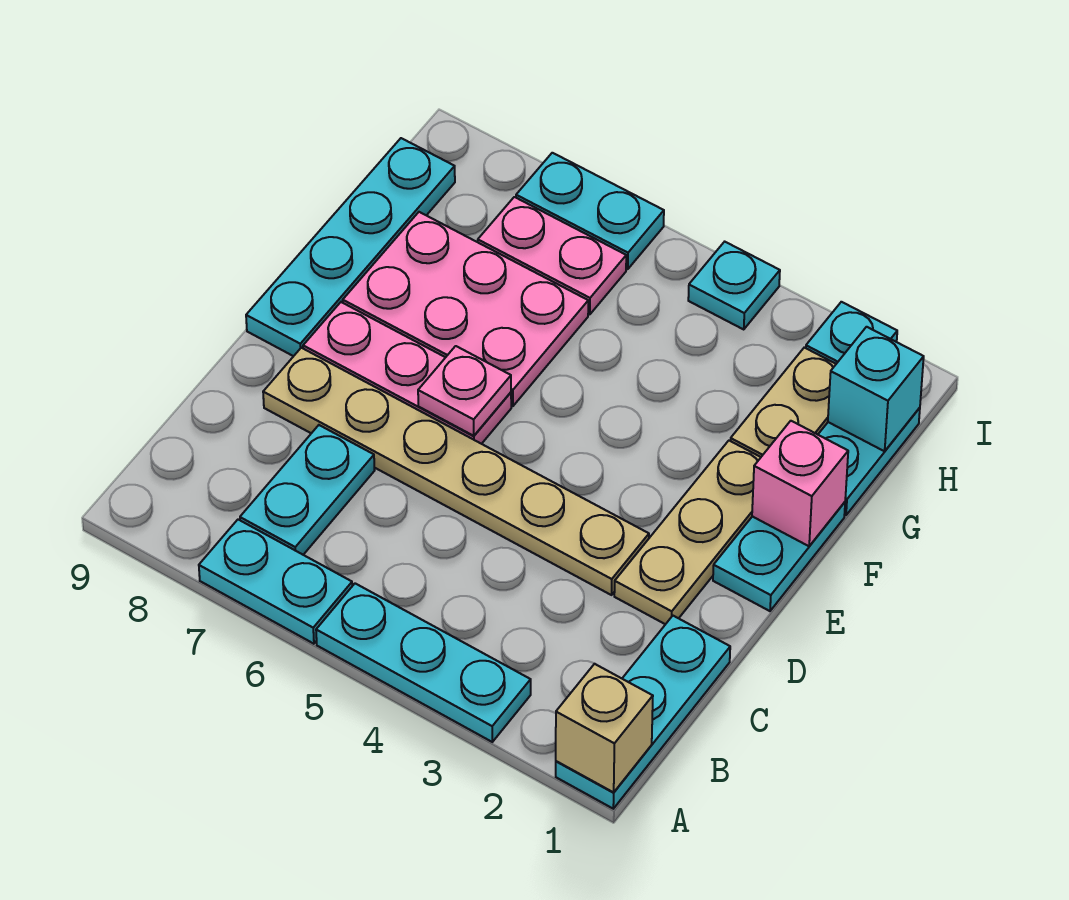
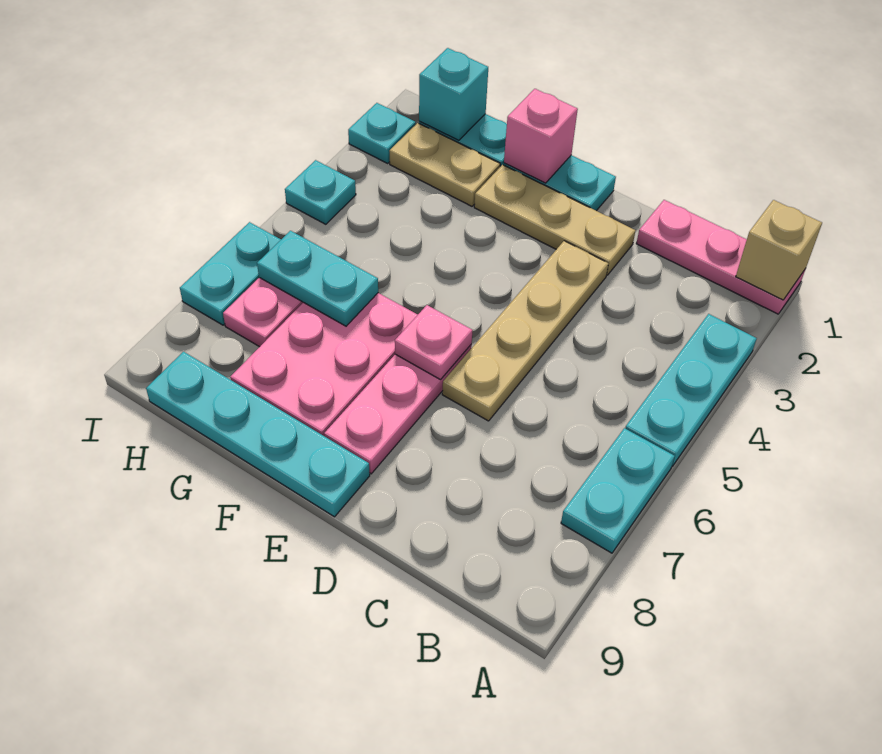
cyan 1x3 plate [556,616,730,809] -> pink 1x3 plate [636,200,805,314]
cyan 1x2 plate [240,425,375,555] -> cyan 1x2 plate moved to [257,231,378,326]
tan 1x6 plate [263,348,649,595] -> tan 1x4 plate [442,241,608,421]

